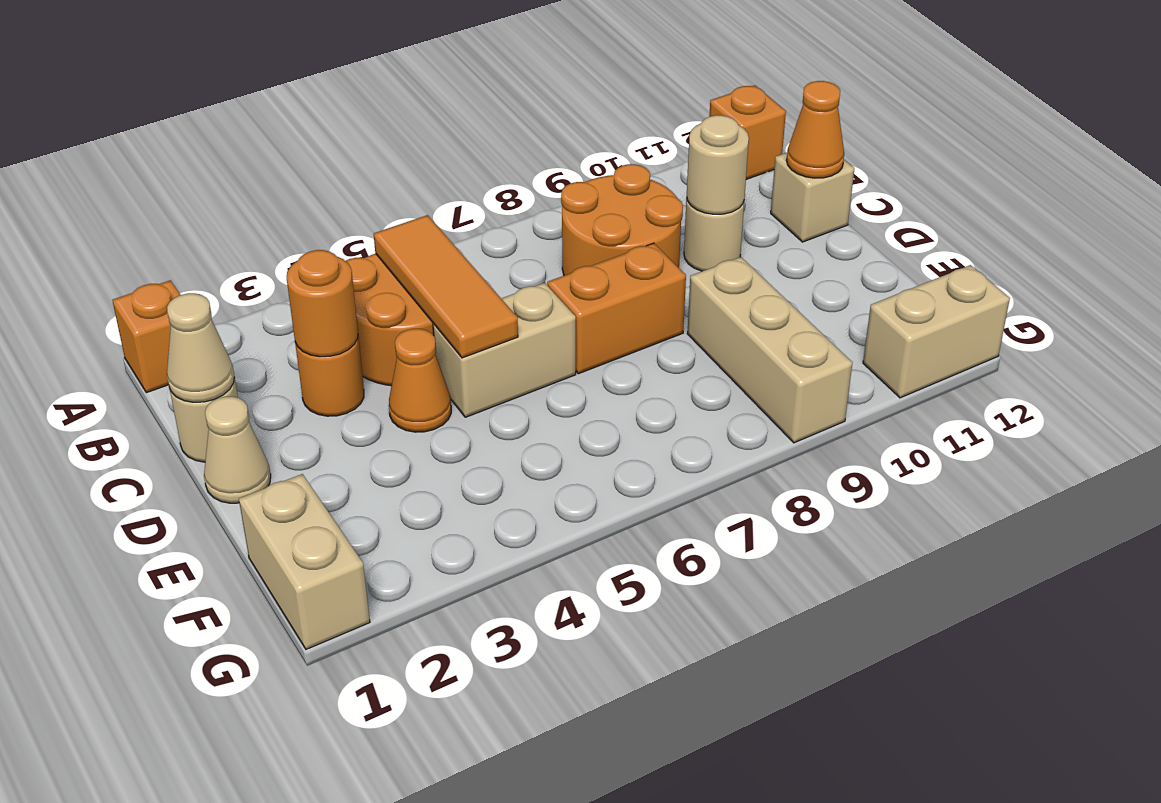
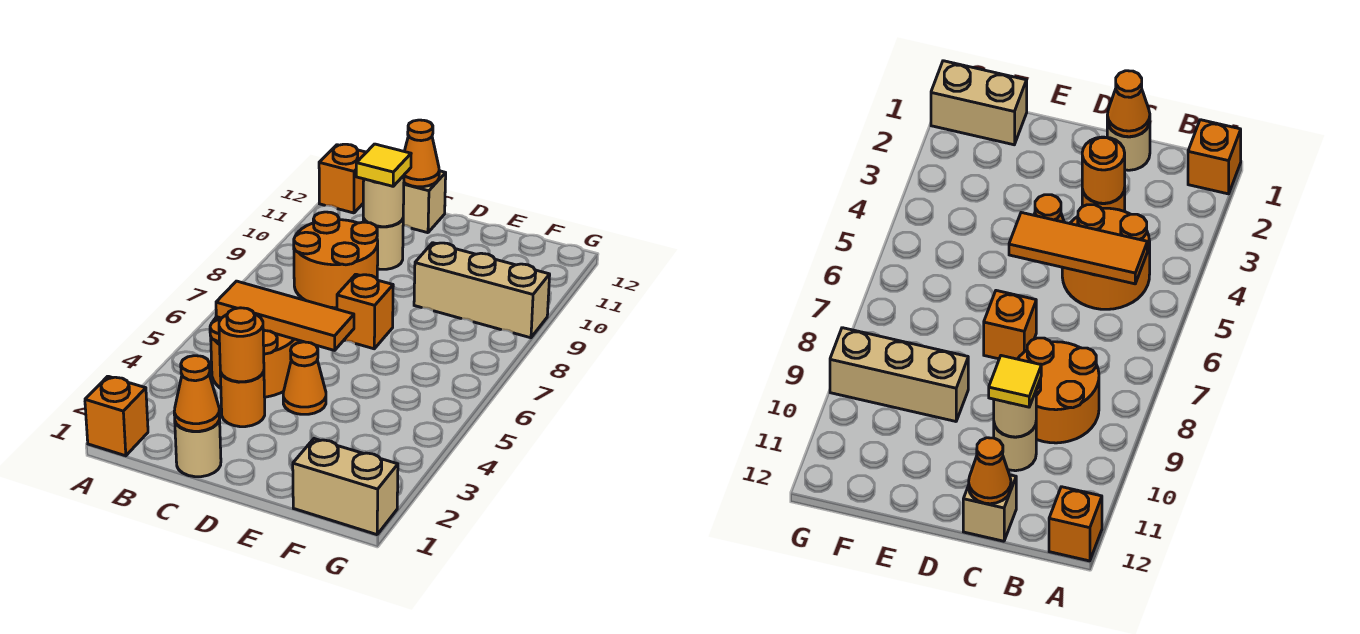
tan 1x1 cone [167,293,234,402] -> orange 1x1 cone [174,356,220,431]
none -> yellow 1x1 tile [356,144,411,186]
tan 1x1 cone [204,396,271,503] -> none
tan 1x2 brick [433,283,576,417] -> none
orange 1x2 brick [547,243,686,374] -> orange 1x1 brick [337,274,393,349]
tan 1x2 brick [863,265,1010,398] -> none

